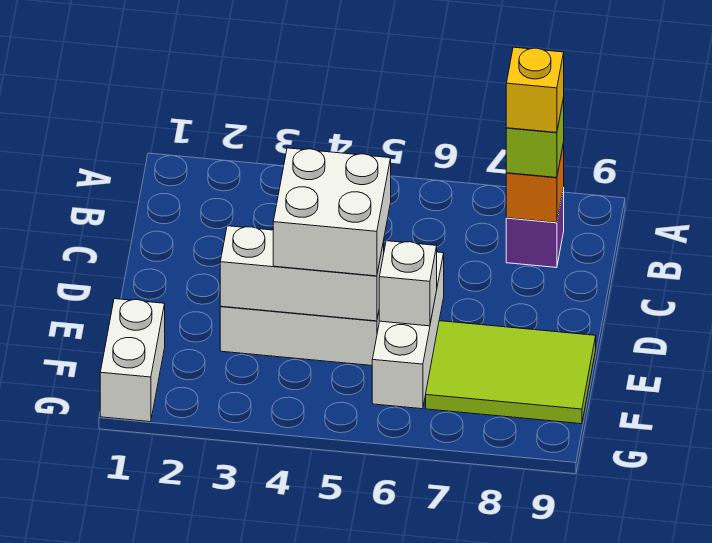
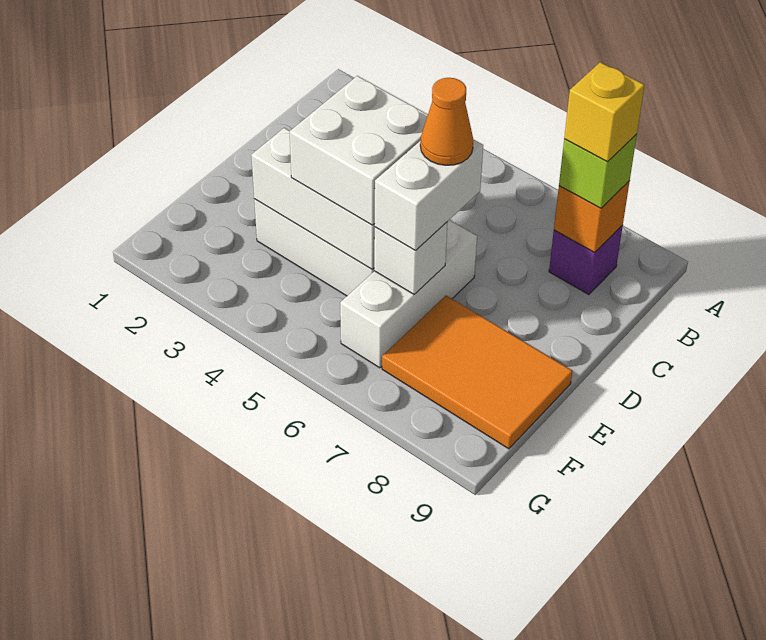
none -> orange 1x1 cone [420,78,473,165]
lime 2x3 tile [426,321,596,424] -> orange 2x3 tile [382,296,572,449]
white 1x2 brick [100,299,165,422] -> white 1x2 brick moved to [375,139,483,250]

